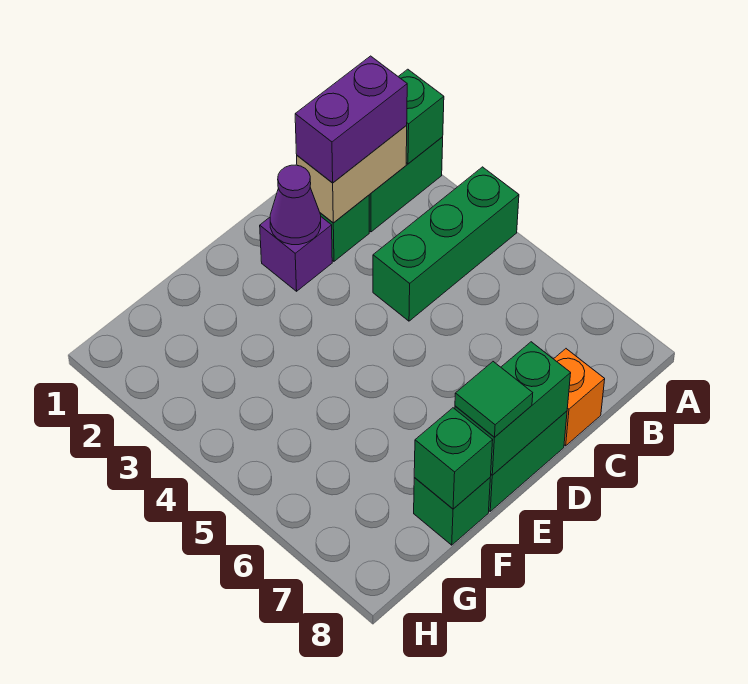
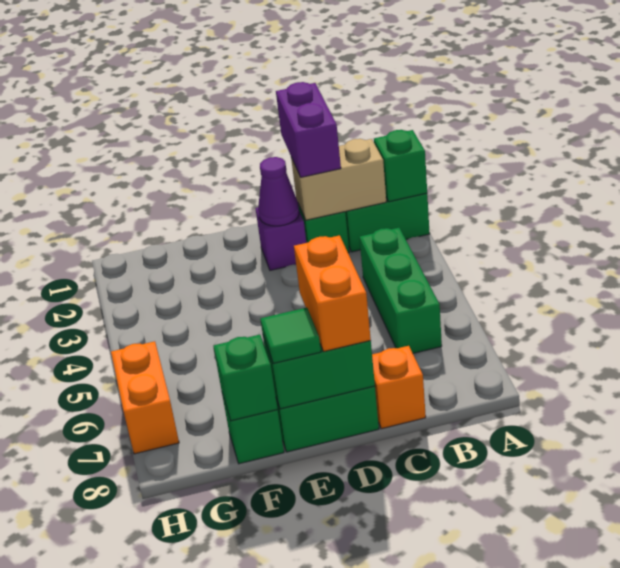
green 1x3 brick [373,167,519,321] -> green 1x3 brick turned to [359,228,442,353]
purple 1x2 brick [295,56,407,183] -> purple 1x2 brick turned to [276,82,341,177]
none -> orange 1x2 brick [294,235,371,351]
none -> orange 1x2 brick [111,341,179,454]

